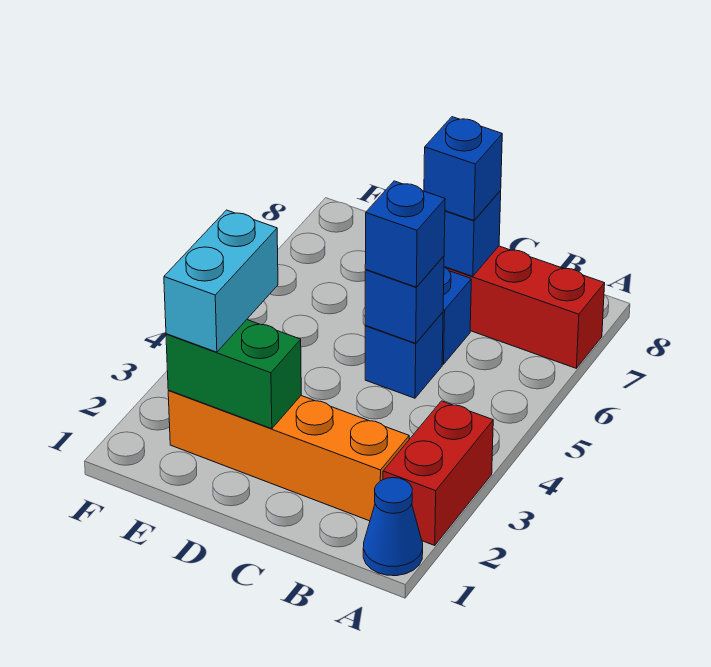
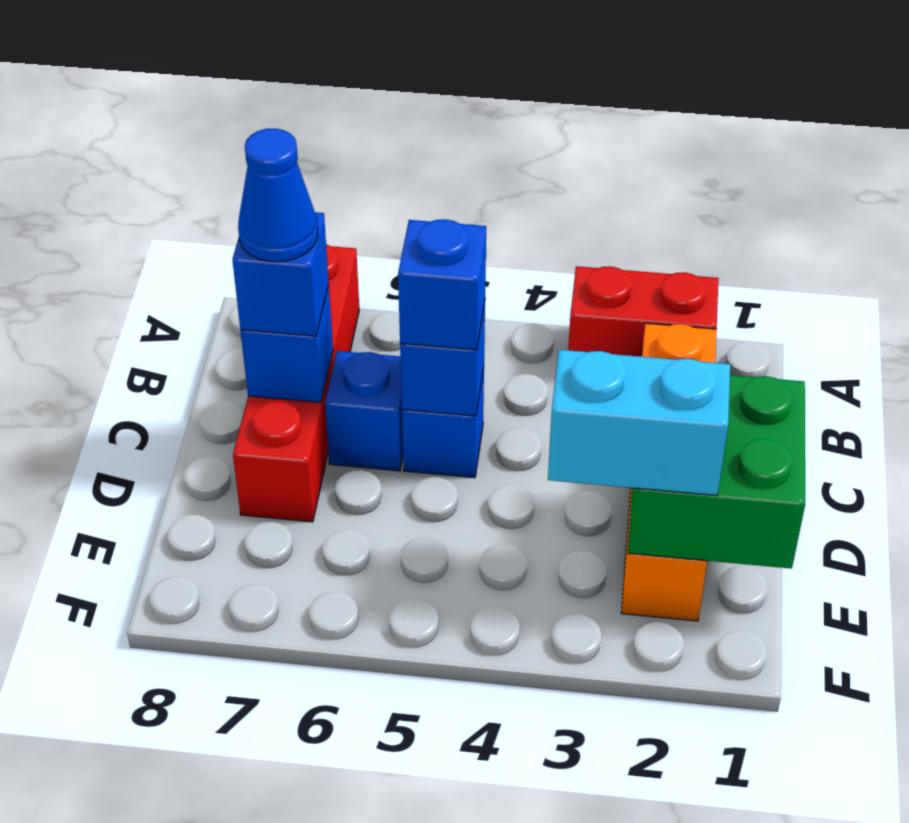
blue 1x1 cone [363,478,423,576] -> blue 1x1 cone moved to [238,129,318,262]
green 1x2 brick [166,320,301,429] -> green 2x2 brick [628,375,805,569]

